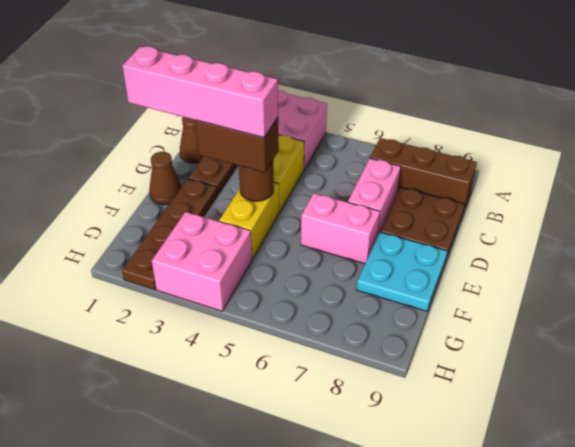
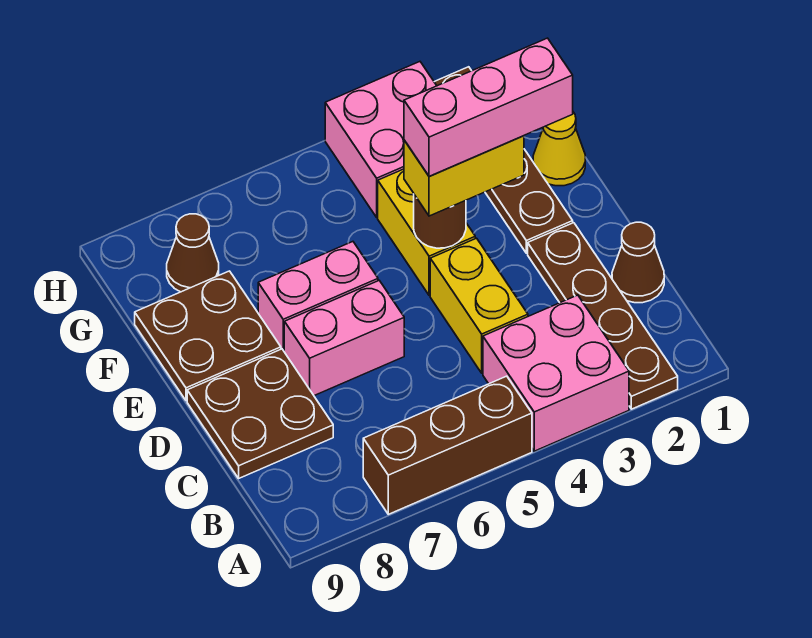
brown 1x3 brick [370,138,477,209] -> brown 1x3 brick moved to [363,376,532,514]
pink 1x2 brick [348,158,401,235] -> pink 1x2 brick turned to [284,281,404,396]
brown 1x1 cone [149,152,181,205] -> brown 1x1 cone moved to [167,214,219,292]
pink 1x4 brick [122,46,278,138] -> pink 1x3 brick [404,38,573,177]
brown 1x2 brick [196,117,279,172] -> yellow 1x2 brick [404,136,524,216]
cyan 2x2 plate [357,232,448,311] -> brown 2x2 plate [135,271,281,401]
none -> yellow 1x1 cone [533,112,585,186]

